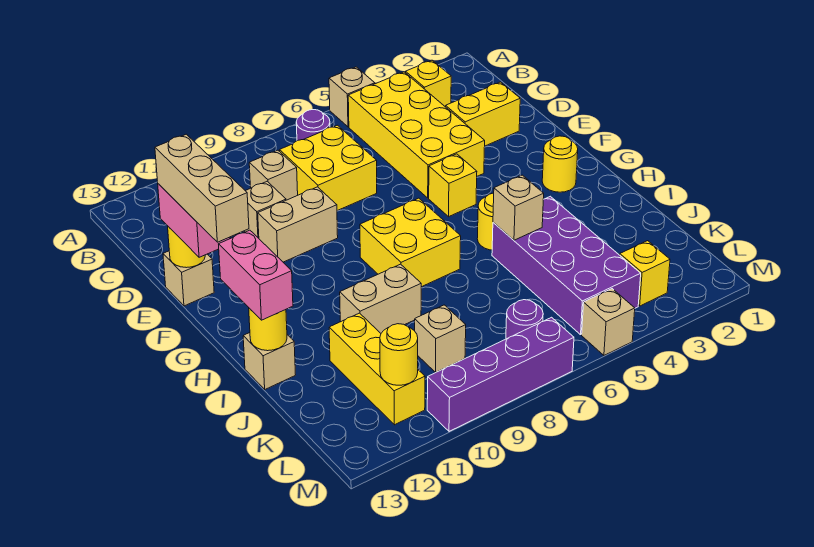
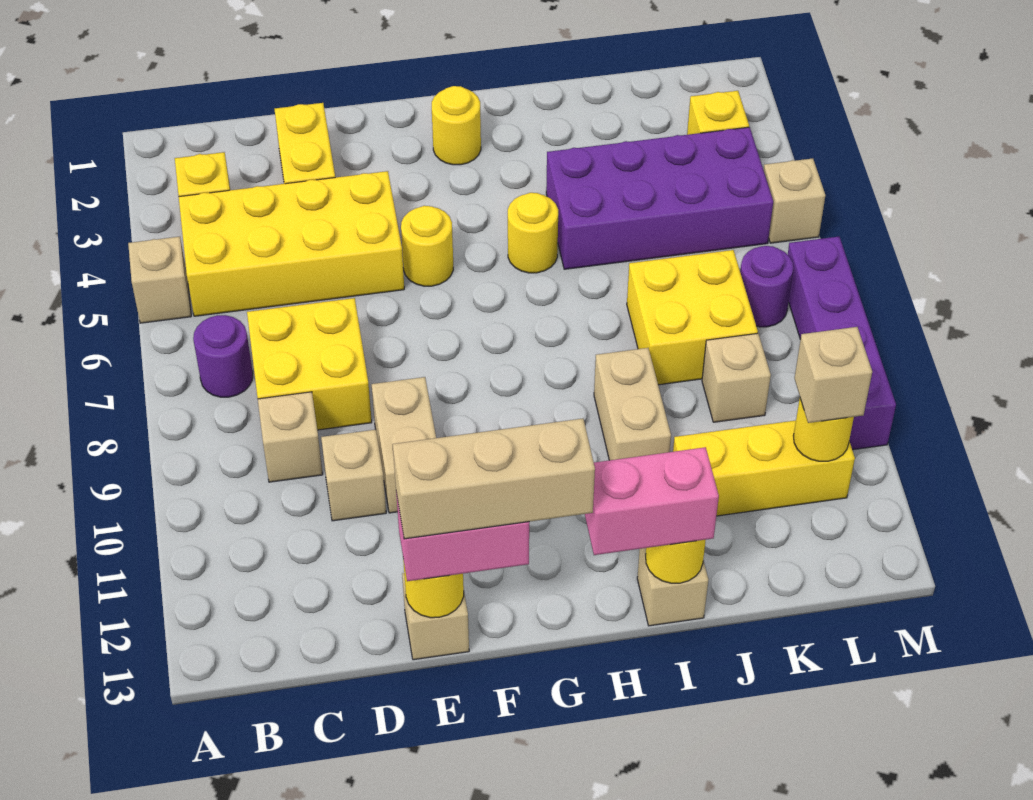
yellow 1x1 brick [429,154,477,217] -> yellow 1x1 round brick [401,206,453,286]
yellow 2x2 brick [360,198,461,287] -> yellow 2x2 brick moved to [627,250,758,385]
tan 1x1 brick [493,175,544,240] -> tan 1x1 brick moved to [794,327,872,423]

